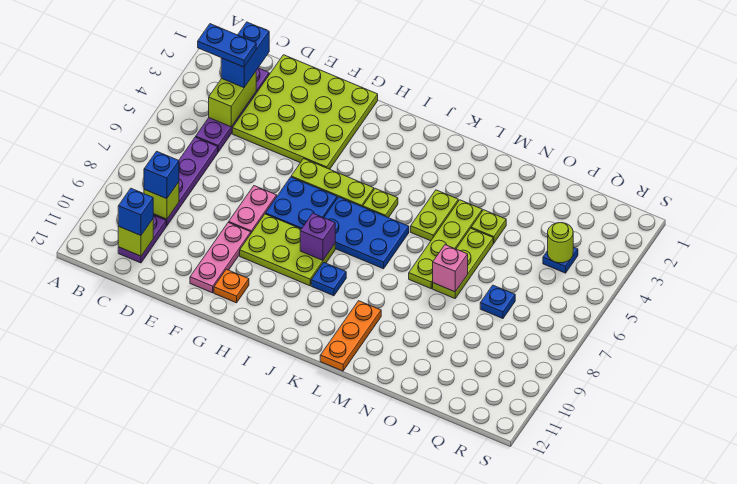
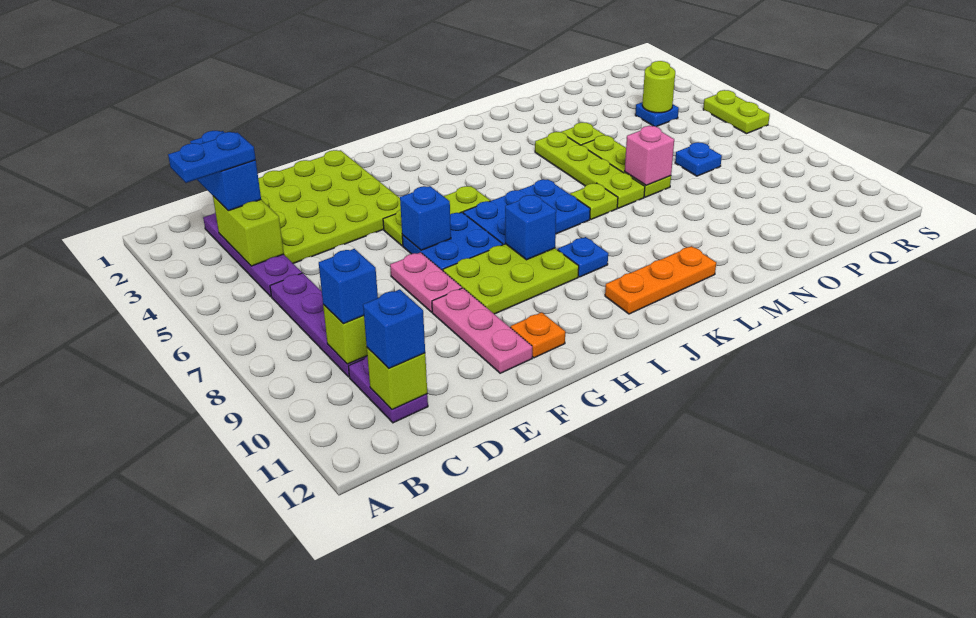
none -> blue 1x1 brick [400,186,451,250]
purple 1x1 brick [300,213,335,260] -> blue 1x1 brick [505,195,556,260]
lime 1x1 plate [363,188,398,218] -> lime 1x1 plate moved to [570,183,618,219]
lime 1x2 plate [411,190,458,241] -> lime 1x2 plate moved to [703,90,770,134]
orange 1x3 plate [320,301,381,371] -> orange 1x3 plate turned to [605,246,716,314]

